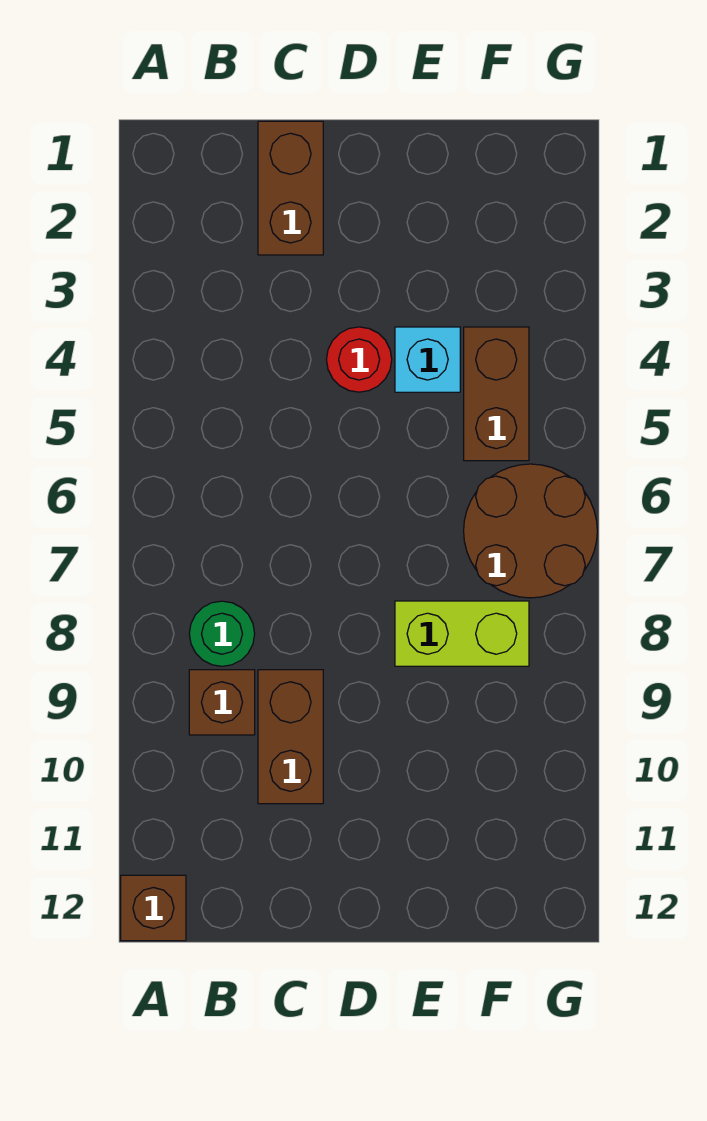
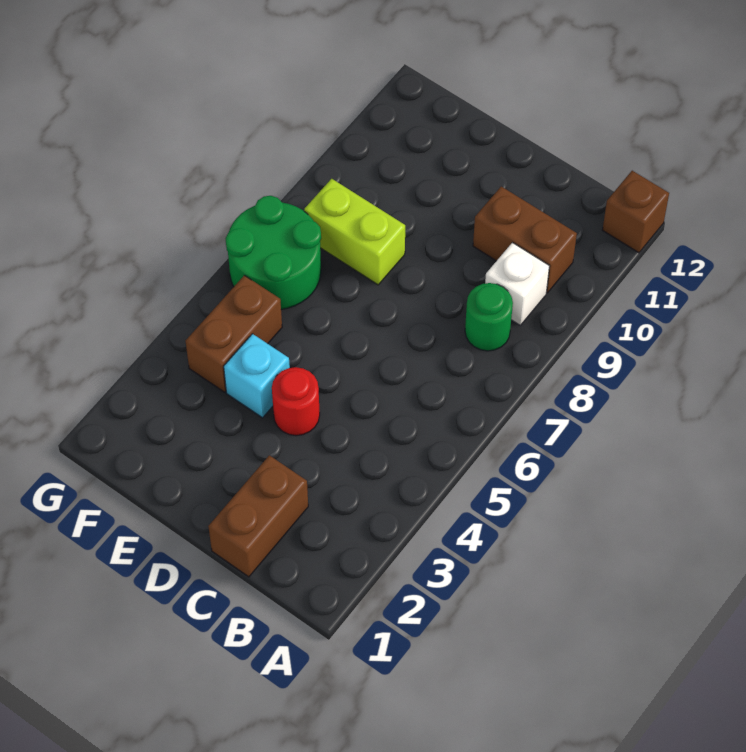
brown 1x1 brick [189,670,255,735] -> white 1x1 brick [485,243,550,325]
brown 1x2 brick [258,670,323,804] -> brown 1x2 brick turned to [473,187,577,293]
brown 2x2 round brick [464,464,597,598] -> green 2x2 round brick [225,196,321,310]

